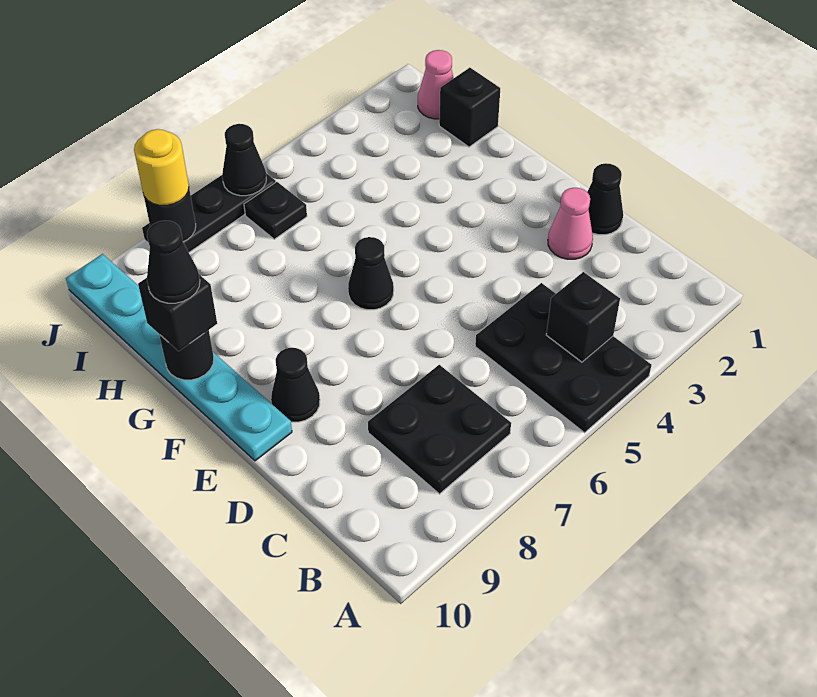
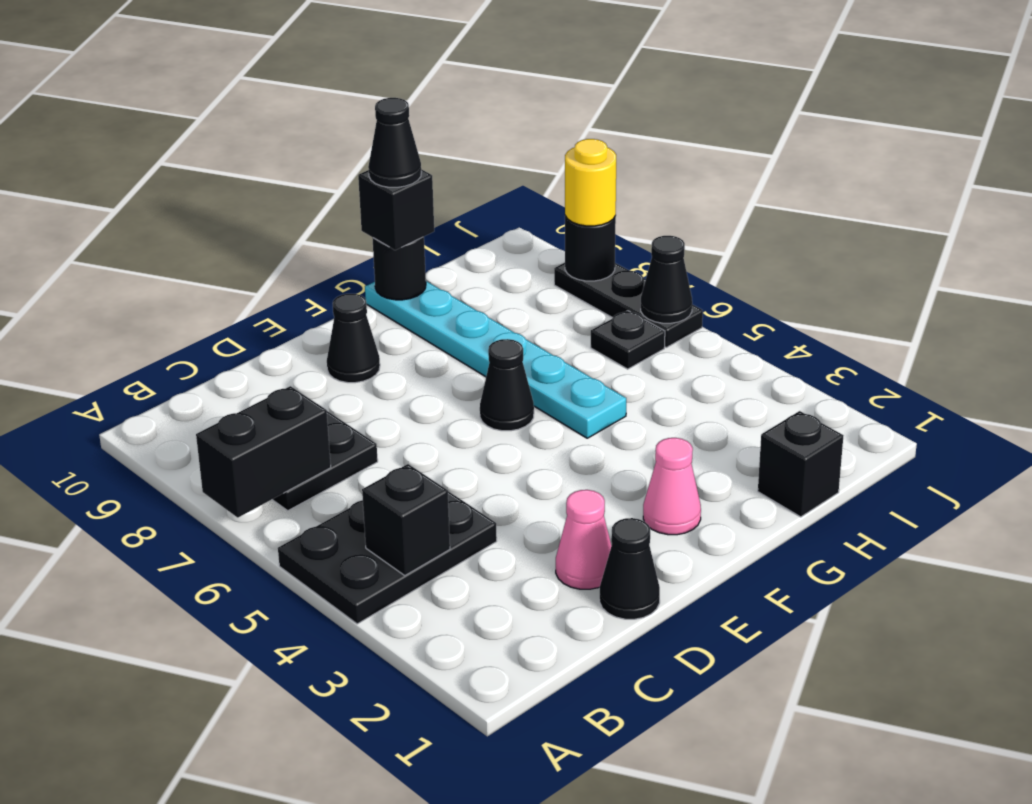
none -> black 1x2 brick [196,386,331,517]
cyan 1x6 plate [66,254,292,461] -> cyan 1x6 plate turned to [365,281,626,438]
pink 1x1 cone [418,50,454,119] -> pink 1x1 cone moved to [643,438,701,535]

